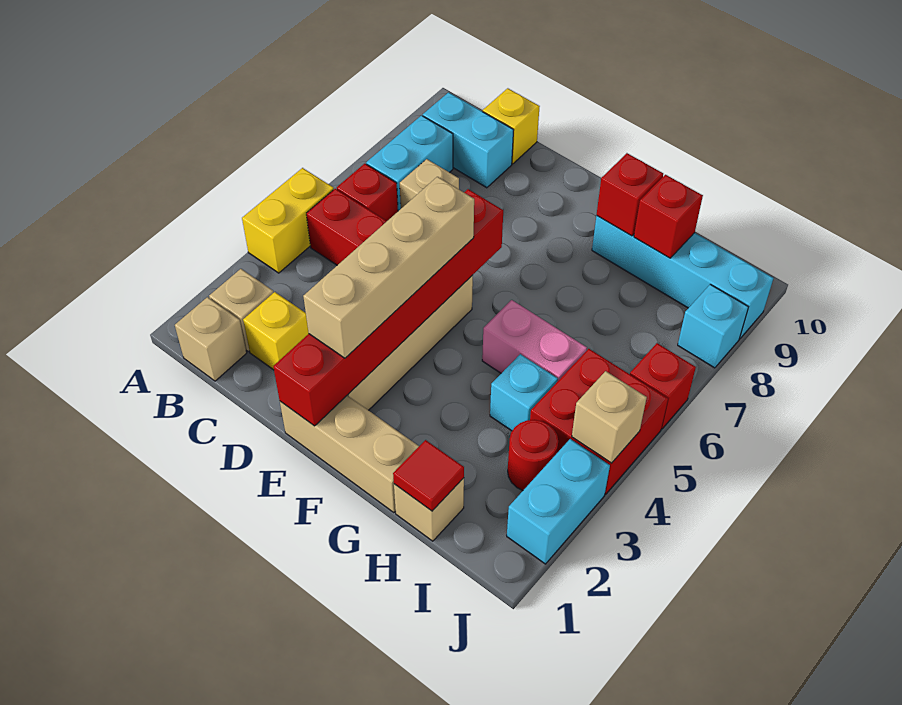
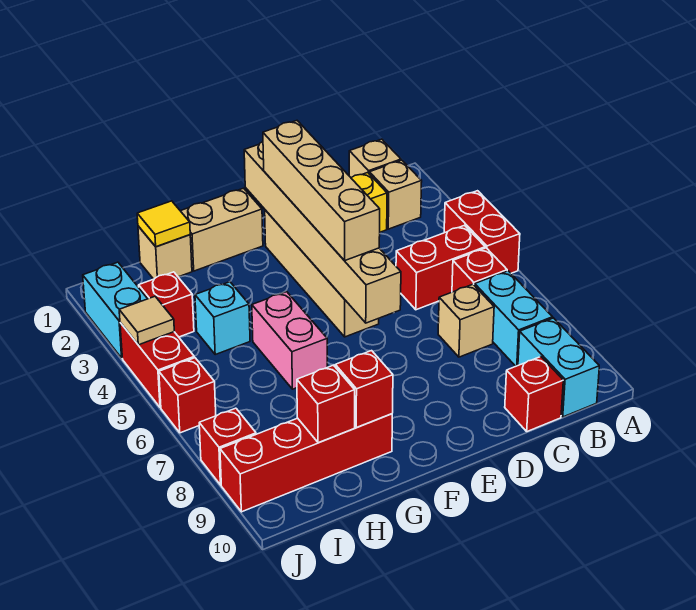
yellow 1x2 brick [242,168,334,273] -> red 1x2 brick [444,191,520,273]
cyan 1x2 brick [423,92,513,188] -> cyan 1x2 brick turned to [518,318,599,417]
yellow 1x1 brick [483,88,540,164] -> red 1x1 brick [505,357,563,431]
tan 1x3 brick [280,396,419,513] -> tan 1x2 brick [181,188,263,271]
red 1x6 brick [273,189,503,426] -> tan 1x6 brick [244,142,401,323]
pink 1x2 brick [482,300,587,382] -> pink 1x2 brick turned to [252,292,327,389]
cyan 1x4 brick [592,216,773,339] -> red 1x4 brick [220,414,392,512]
red 1x1 tile [393,440,464,511] -> yellow 1x1 tile [137,201,190,247]
red 1x1 round brick [508,420,558,490] -> red 1x1 brick [139,272,194,337]
red 2x2 brick [530,349,668,494] -> red 1x2 brick [120,323,194,408]
tan 1x1 brick [572,371,647,463] -> tan 1x1 tile [119,296,174,345]
cyan 1x1 brick [678,284,748,368] -> red 1x1 brick [199,408,256,485]

